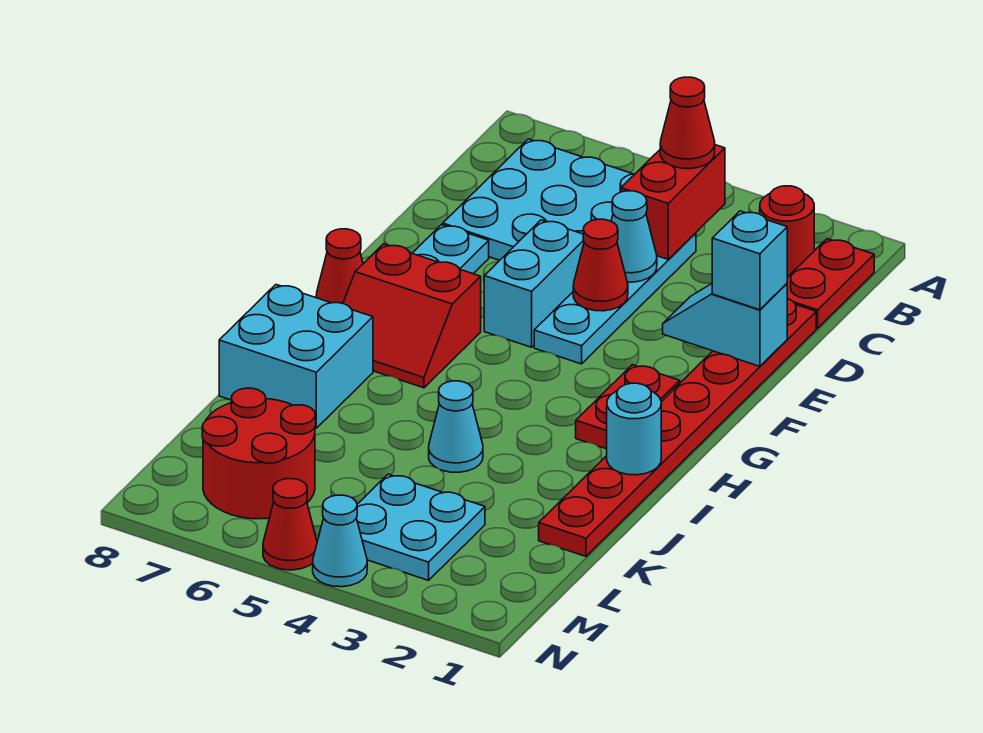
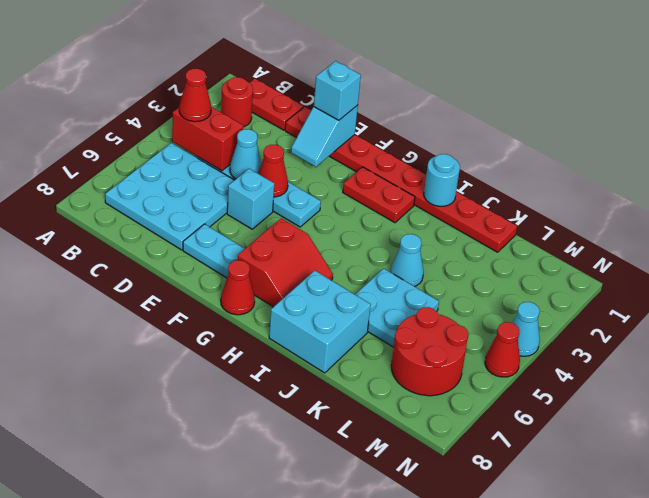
cyan 1x2 brick [484,220,584,347] -> cyan 1x1 brick [227,169,274,229]
cyan 2x2 plate [357,474,485,580] -> cyan 2x2 plate moved to [355,268,439,347]

